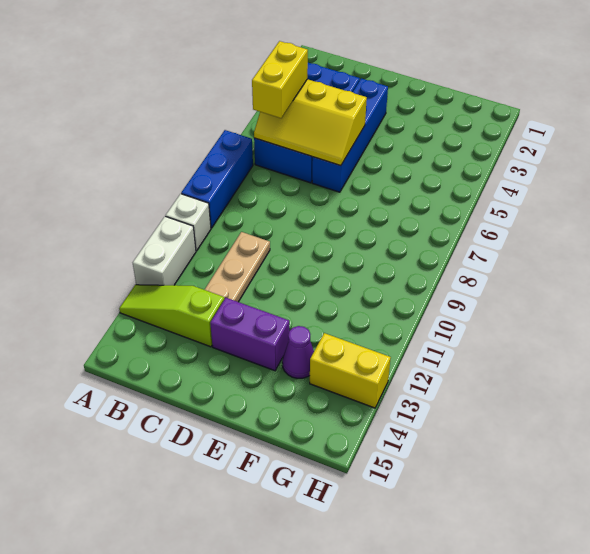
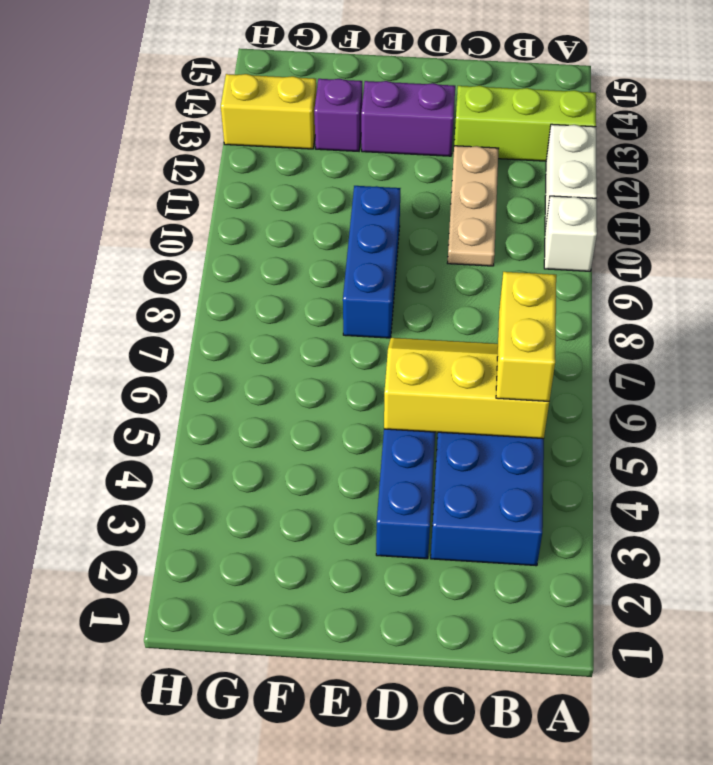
blue 1x3 brick [181,130,253,228] -> blue 1x3 brick moved to [343,186,400,338]
lime 1x3 slope [119,285,224,347] -> lime 1x3 brick [454,86,596,161]
purple 1x1 cone [282,326,314,378] -> purple 1x1 brick [314,79,362,151]

